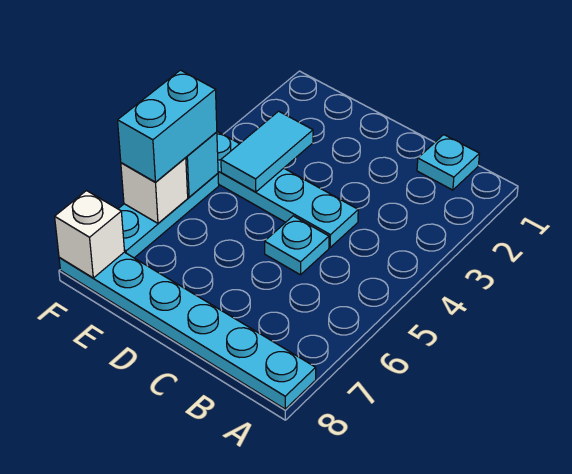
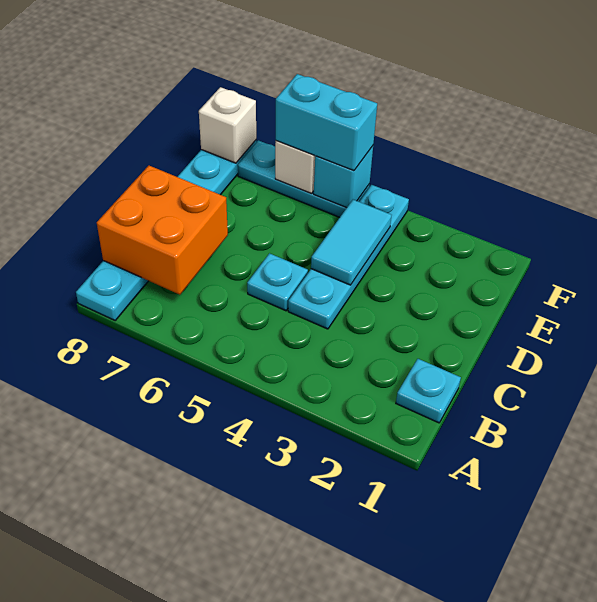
none -> orange 2x2 brick [97,166,228,295]
cyan 1x2 tile [221,111,313,192] -> cyan 1x2 tile turned to [311,200,392,285]

